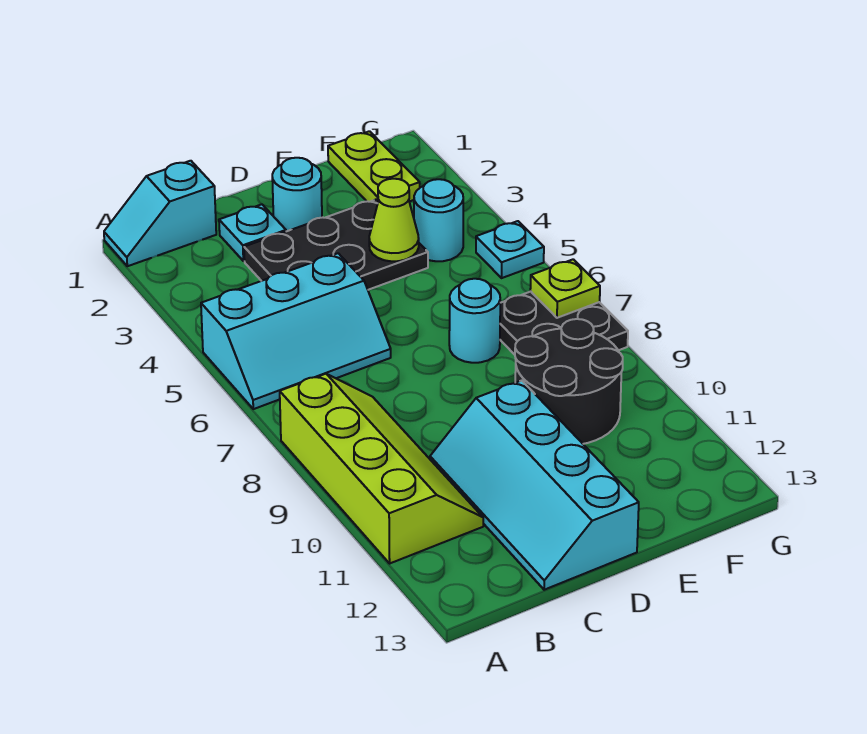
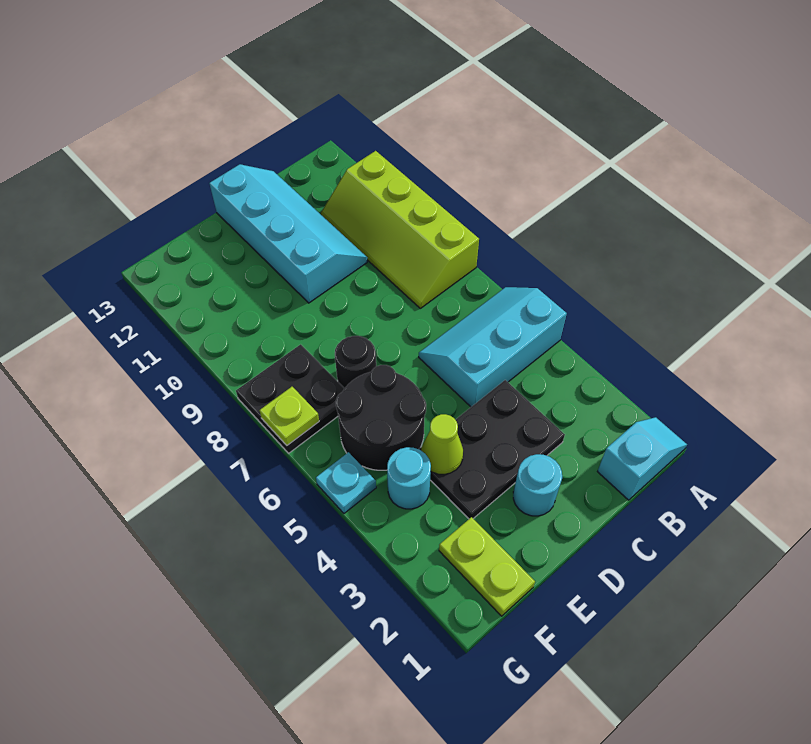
cyan 1x1 plate [219,204,286,261] -> none
cyan 1x1 round brick [449,279,500,363] -> black 1x1 round brick [335,336,376,388]
black 2x2 round brick [515,319,623,444] -> black 2x2 round brick moved to [336,365,426,470]

